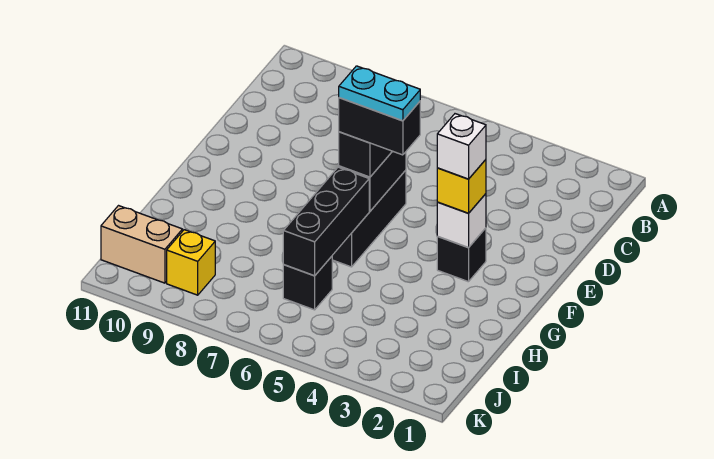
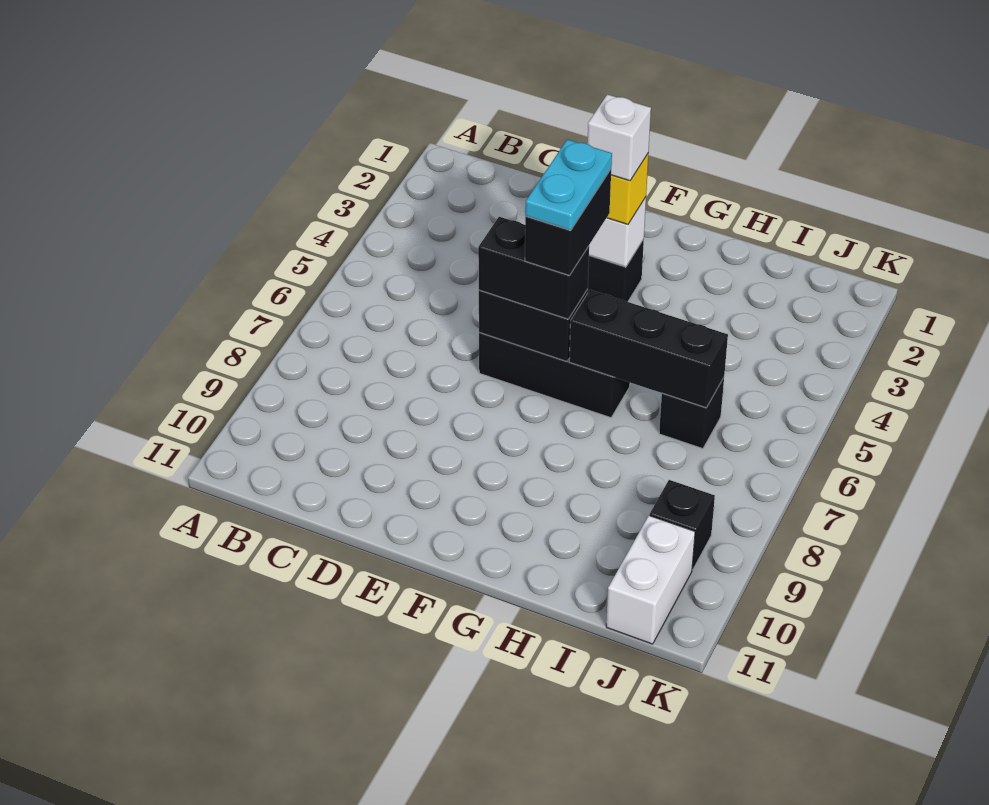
yellow 1x1 brick [167,230,215,295] -> black 1x1 brick [650,480,715,570]
tan 1x2 brick [101,206,183,283] -> white 1x2 brick [606,515,695,644]

